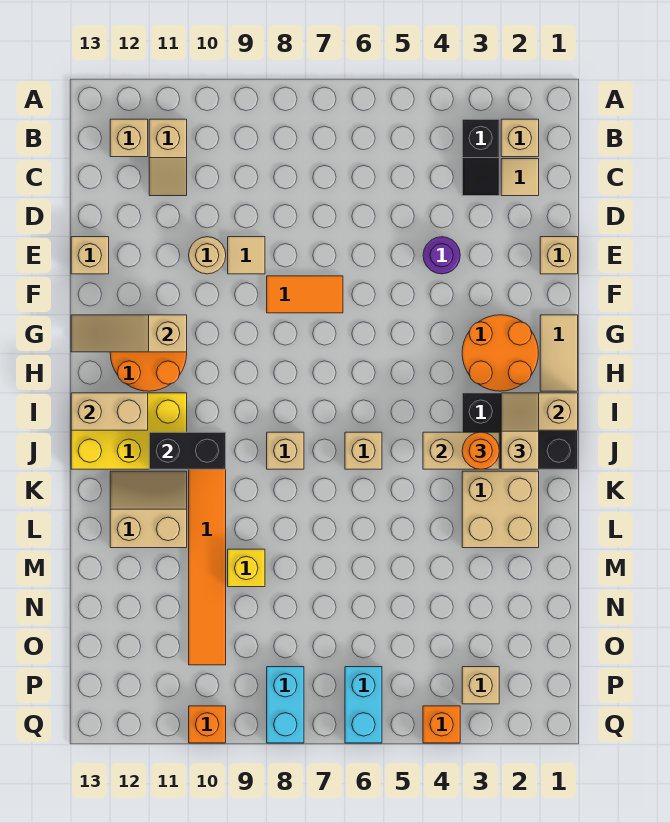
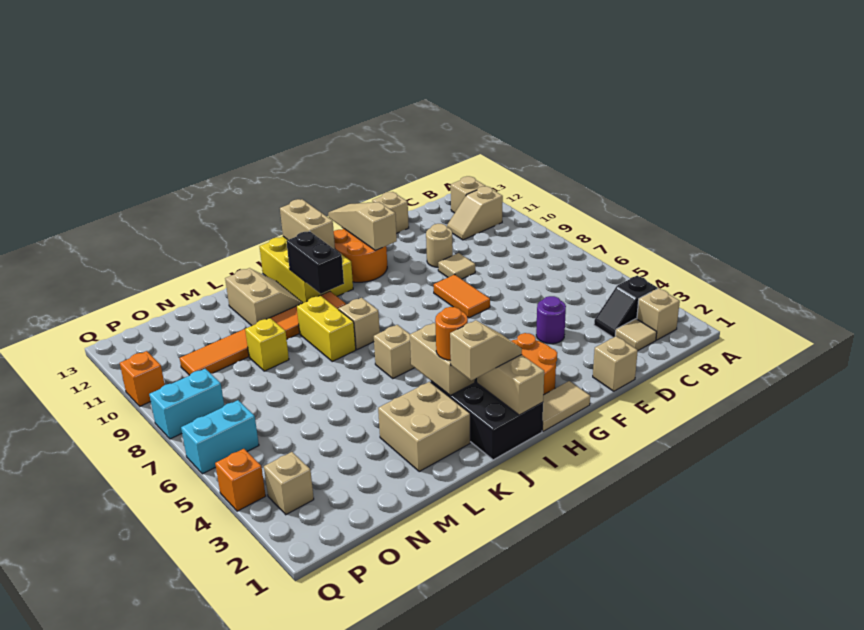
none -> yellow 1x2 brick [297,296,356,361]

